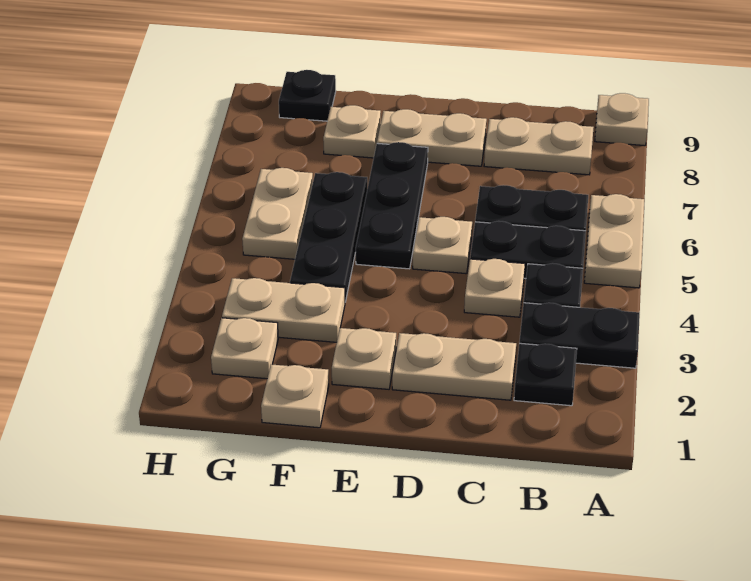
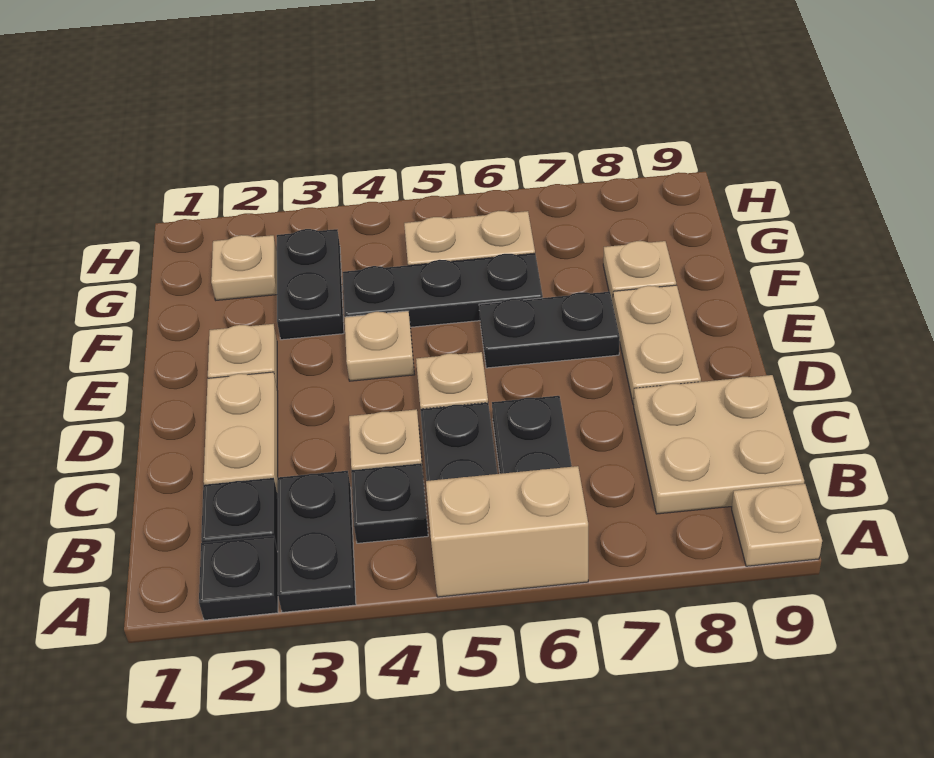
tan 1x2 plate [584,194,644,288] -> tan 1x2 brick [426,466,588,597]
tan 1x2 plate [484,117,594,175] -> tan 2x2 plate [634,375,804,514]
black 1x3 plate [356,142,428,269] -> black 1x2 plate [479,292,620,368]
tan 1x1 plate [261,364,329,428] -> tan 1x1 plate moved to [345,311,414,381]
tan 1x2 plate [222,278,345,342] -> black 1x2 plate [277,229,344,340]
black 1x1 plate [279,70,336,121] -> black 1x1 plate moved to [199,536,278,620]

